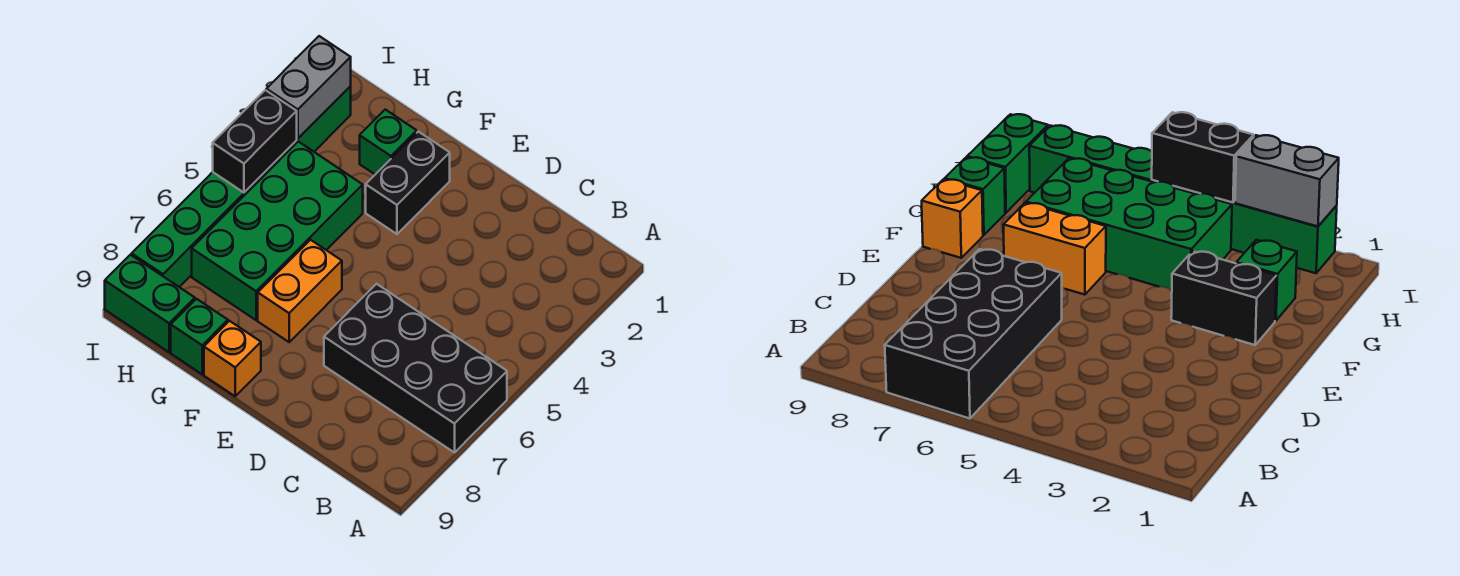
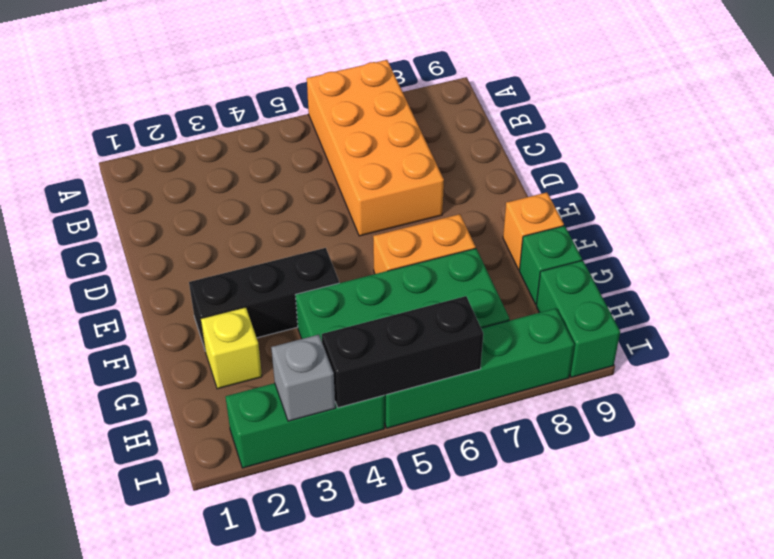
black 2x4 brick [324,284,507,453] -> orange 2x4 brick [307,60,444,236]
black 1x2 brick [366,132,450,234] -> black 1x3 brick [189,248,339,349]
green 1x1 brick [360,110,417,174] -> yellow 1x1 brick [201,307,262,389]
grey 1x2 brick [266,36,351,138] -> grey 1x1 brick [271,335,335,421]
black 1x2 brick [213,90,297,193] -> black 1x3 brick [322,296,483,408]

